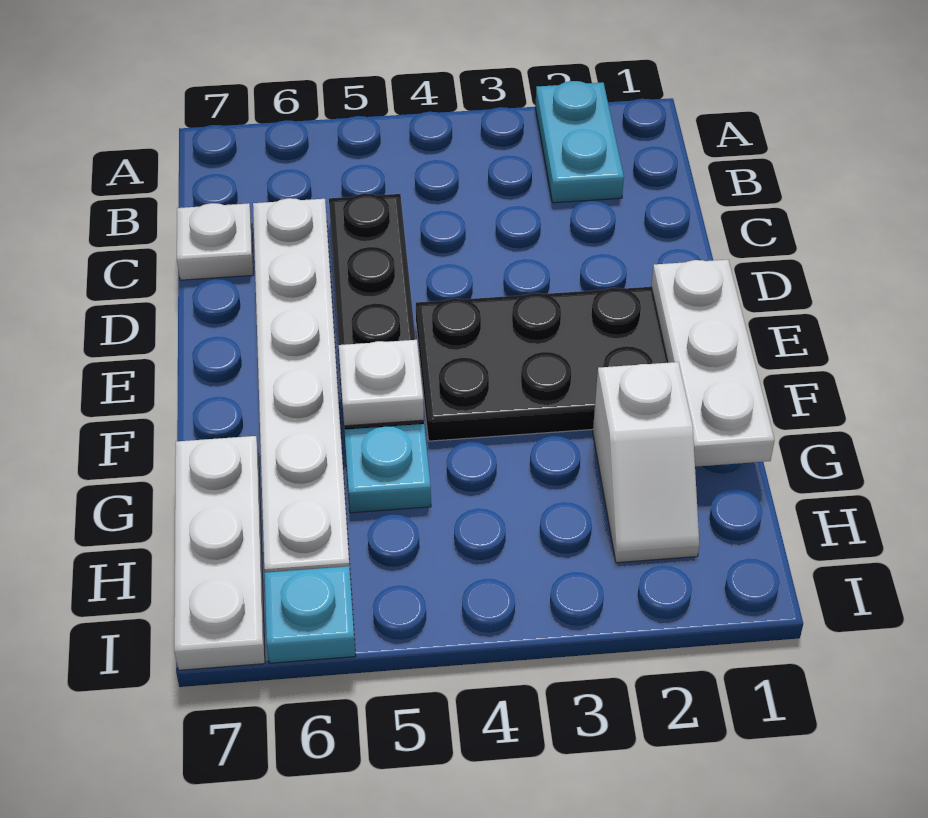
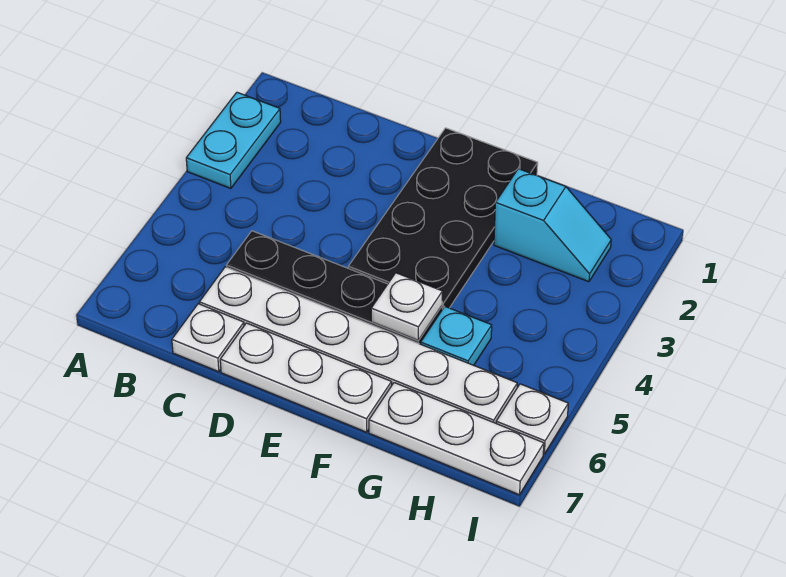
cyan 1x2 plate [535,81,624,203] -> cyan 1x2 plate turned to [186,92,281,189]
white 1x3 plate [651,260,775,467] -> white 1x3 plate moved to [220,323,392,432]
white 1x2 slope [593,362,699,563] -> cyan 1x2 slope [494,169,611,282]
cyan 1x1 plate [264,566,356,663] -> white 1x1 plate [496,384,568,454]

